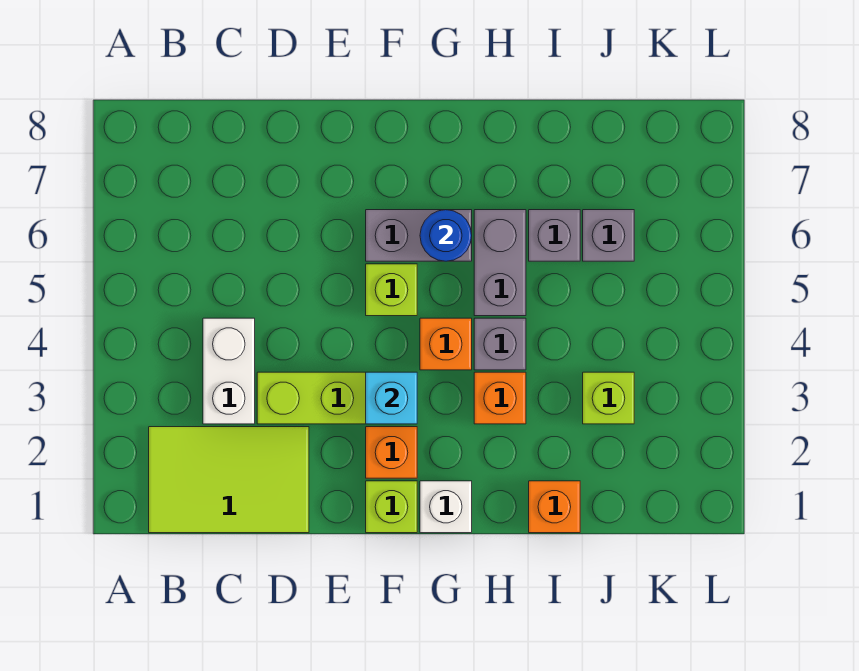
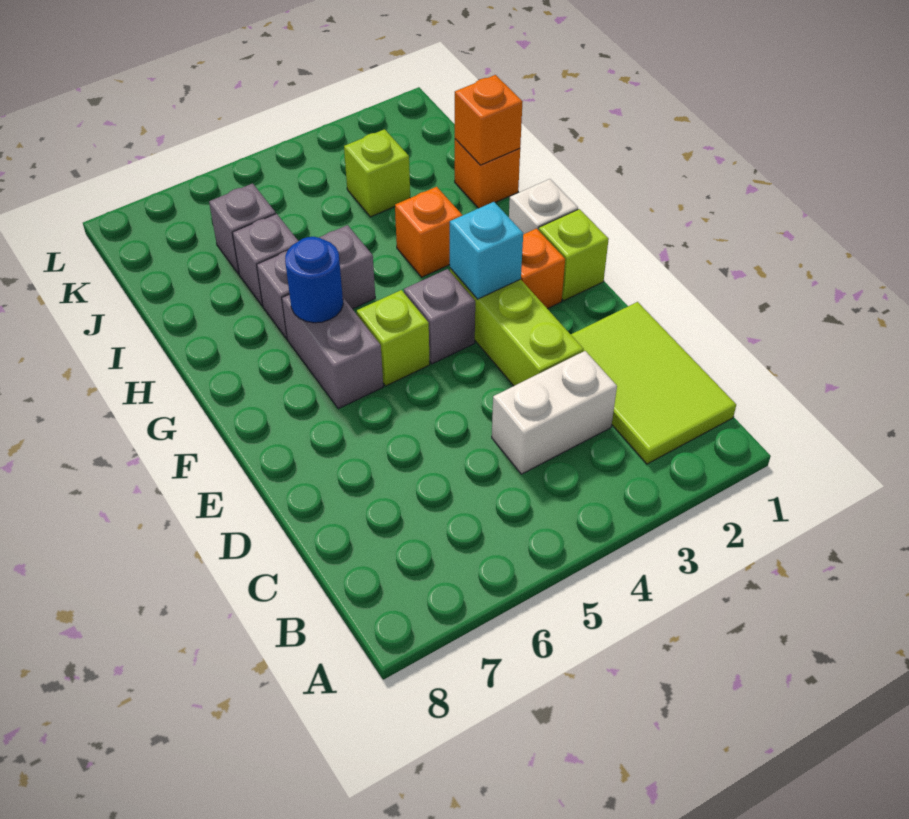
orange 1x1 brick [420,318,472,370] -> orange 1x1 brick moved to [455,75,523,165]
grey 1x1 brick [474,318,526,370] -> grey 1x1 brick moved to [404,269,475,364]

